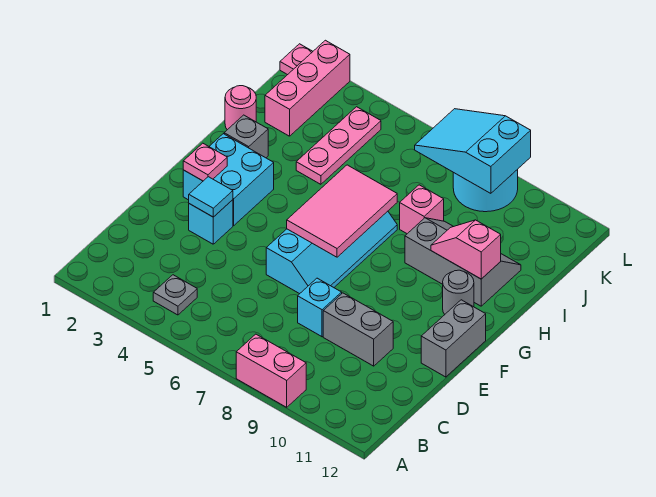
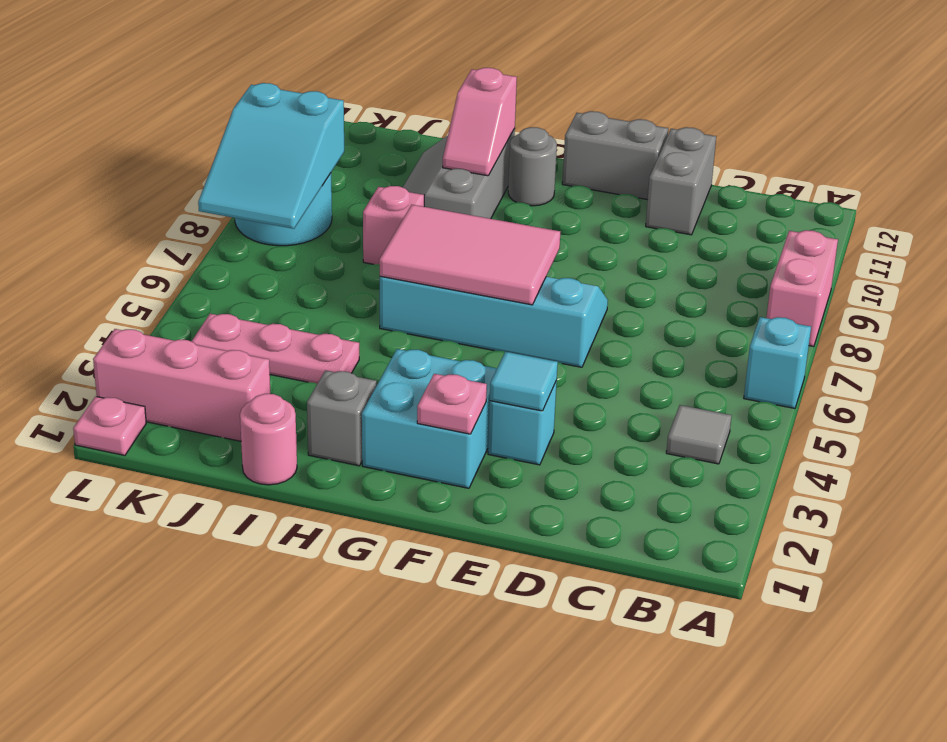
grey 1x1 plate [153,275,197,315] -> grey 1x1 tile [666,405,732,464]
cyan 1x1 brick [298,278,342,337] -> cyan 1x1 brick moved to [744,317,811,408]
grey 1x2 brick [323,293,393,366] -> grey 1x2 brick moved to [646,127,716,235]

